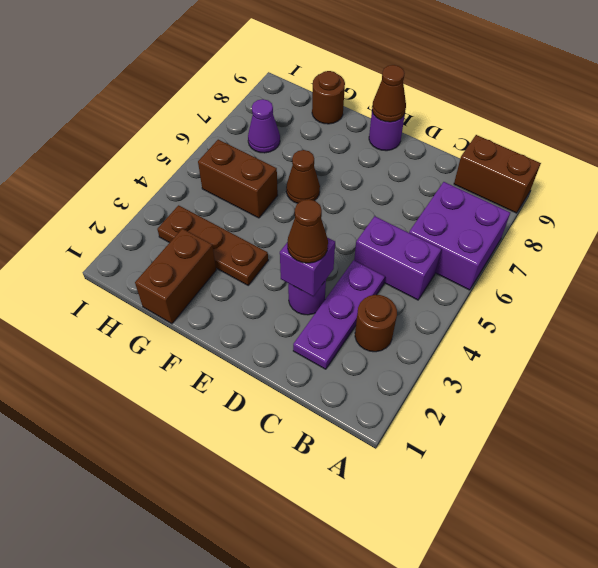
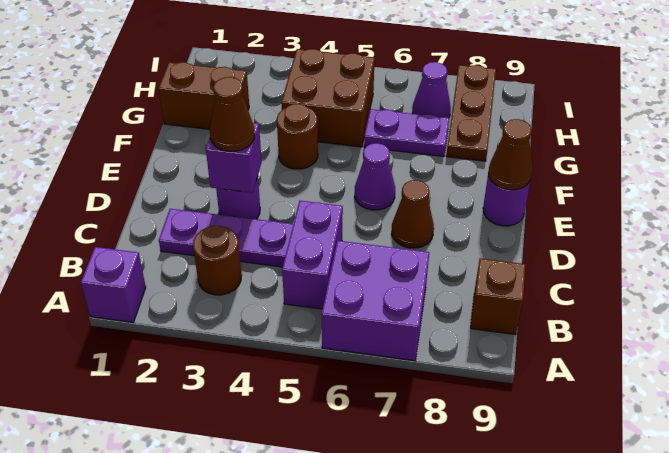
none -> purple 1x1 brick [81,247,146,322]
brown 1x2 brick [454,135,541,213] -> brown 1x1 brick [471,258,525,335]
none -> purple 1x1 cone [355,143,395,210]
brown 1x3 plate [157,205,268,285] -> brown 1x3 plate moved to [446,65,496,161]
brown 1x1 cone [286,150,320,203] -> brown 1x1 cone moved to [392,180,434,248]
brown 1x2 brick [198,140,278,218] -> brown 2x2 brick [281,49,375,147]
none -> purple 1x2 plate [364,109,449,156]
brown 1x1 round brick [312,71,345,124] -> brown 1x1 round brick moved to [277,104,318,169]

